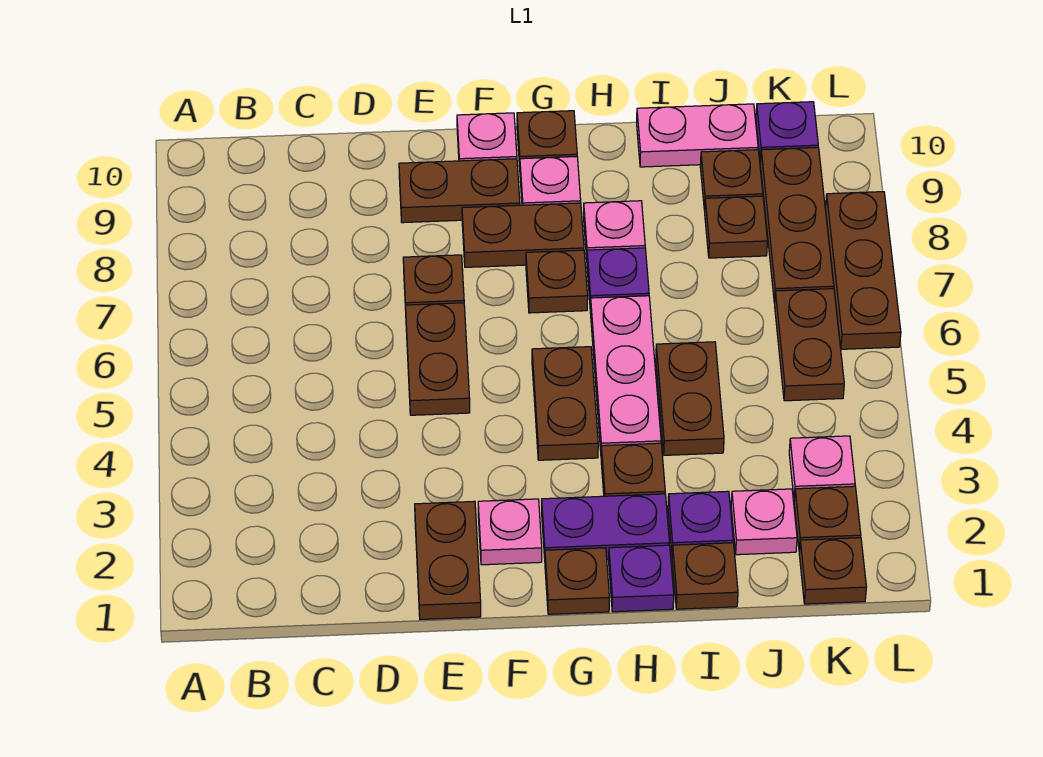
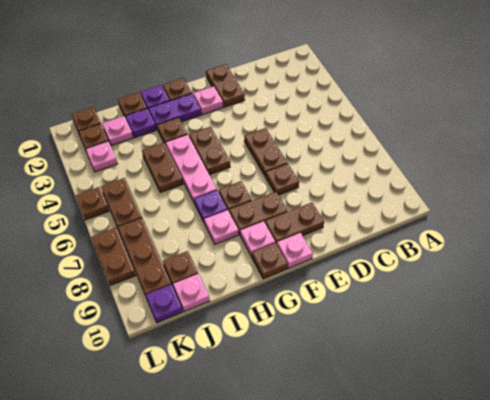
pink 1x2 plate [637,104,758,167] -> pink 1x1 plate [173,274,210,312]
brown 1x1 plate [704,196,767,258] -> brown 1x1 plate moved to [76,187,109,220]
brown 1x3 plate [826,192,901,349] -> brown 1x2 plate [92,228,136,286]

